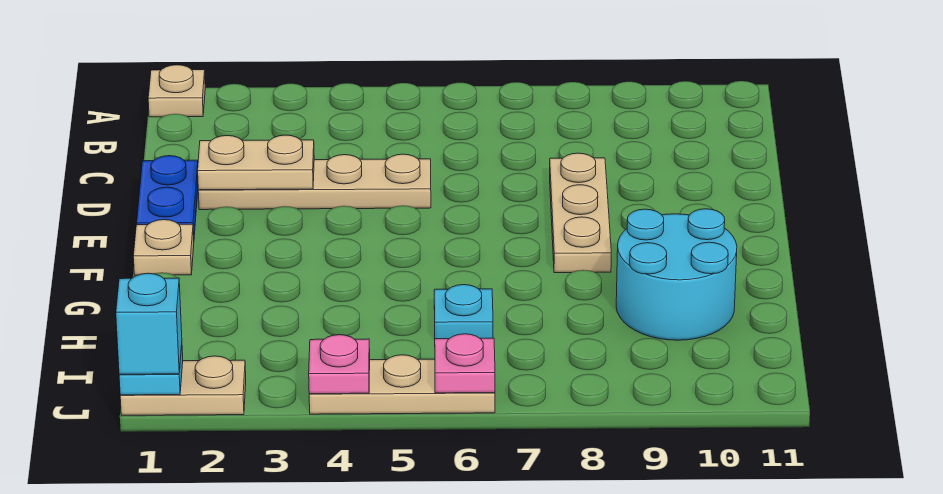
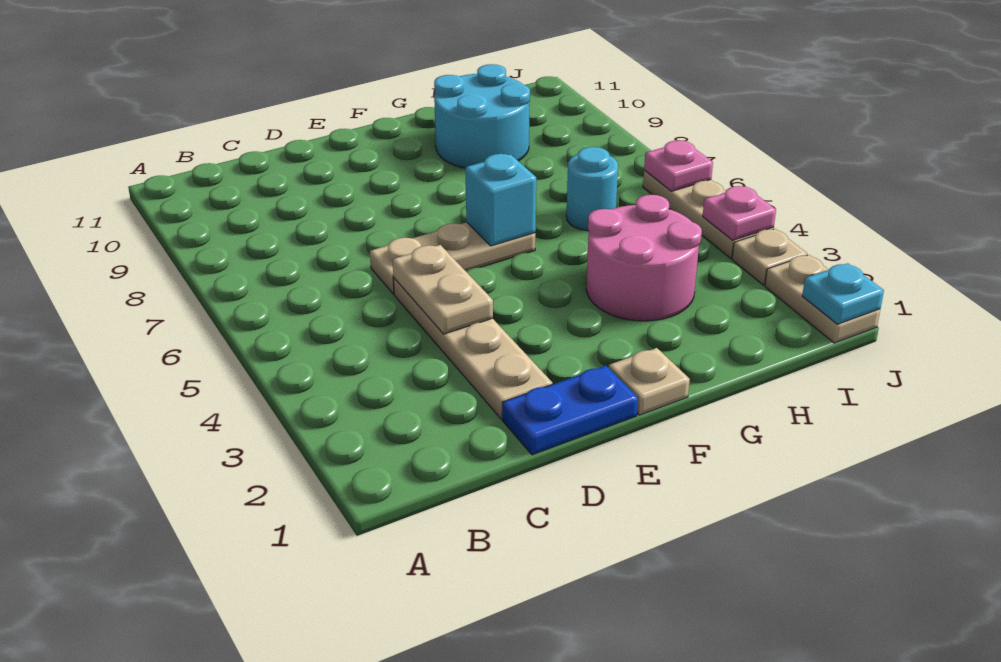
tan 1x1 plate [148,65,205,117] -> tan 1x1 plate moved to [732,229,807,285]
tan 1x2 plate [198,135,314,190] -> tan 1x2 plate moved to [393,245,493,334]
tan 1x3 plate [550,153,611,273] -> tan 1x3 plate moved to [370,222,535,294]
none -> pink 2x2 round brick [586,195,702,321]
cyan 1x1 plate [434,285,493,339] -> cyan 1x1 round brick [566,147,618,231]
cyan 1x1 brick [116,273,182,374] -> cyan 1x1 brick moved to [465,154,536,246]

